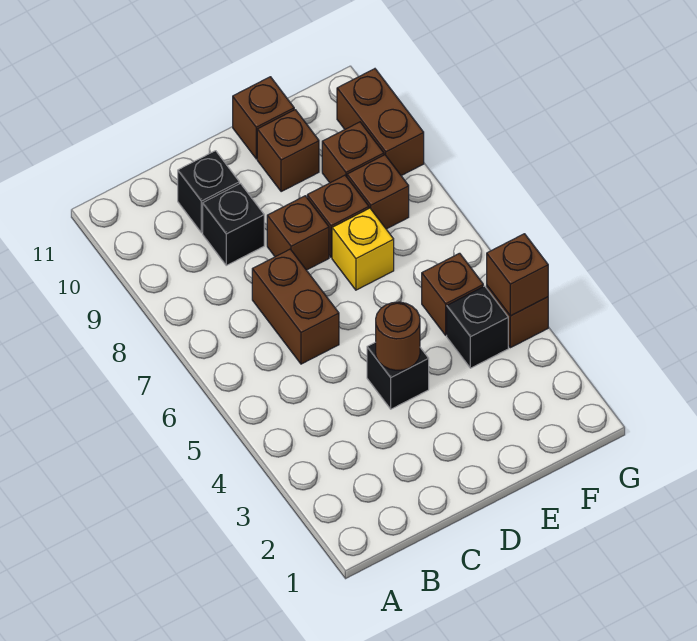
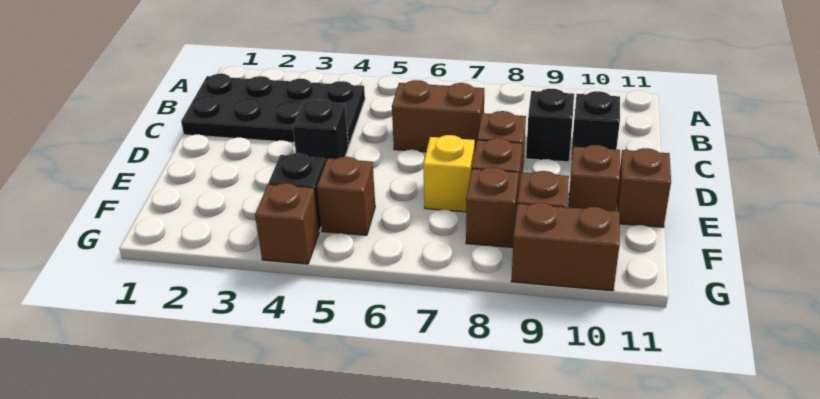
none -> black 2x4 plate [181,74,365,146]
brown 1x1 round brick [376,302,420,371] -> none
brown 1x1 brick [487,234,548,316] -> none

